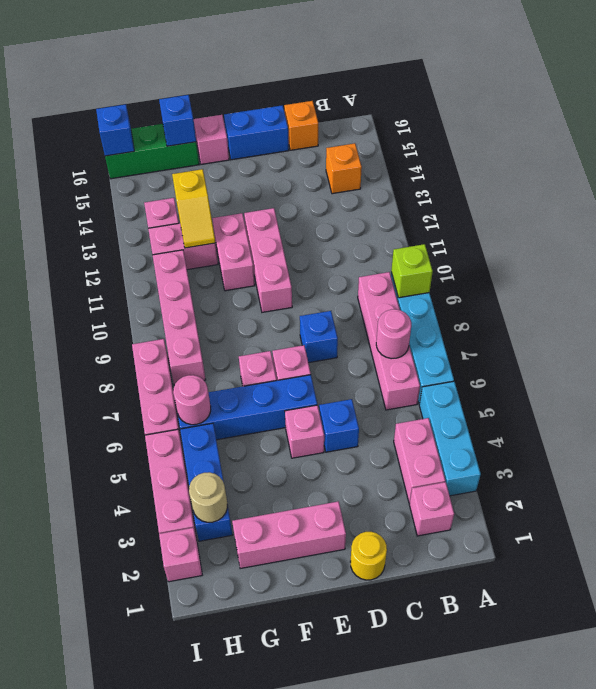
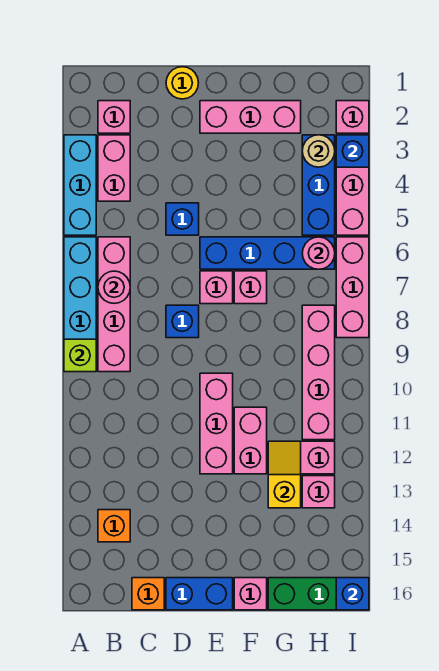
pink 1x1 brick [285,405,324,458] -> none
blue 1x1 brick [159,95,196,146] -> blue 1x1 brick moved to [336,135,369,167]

